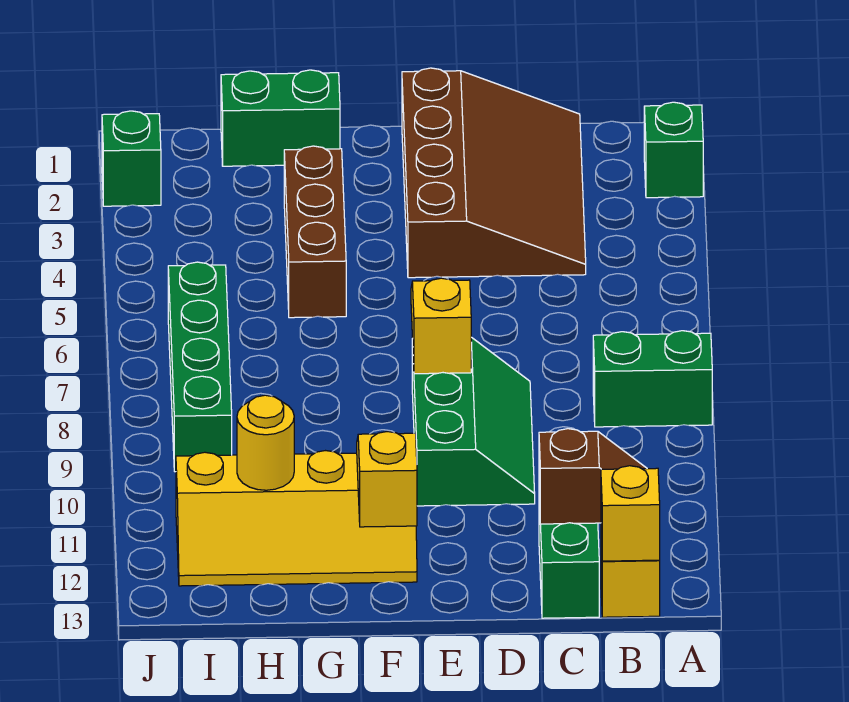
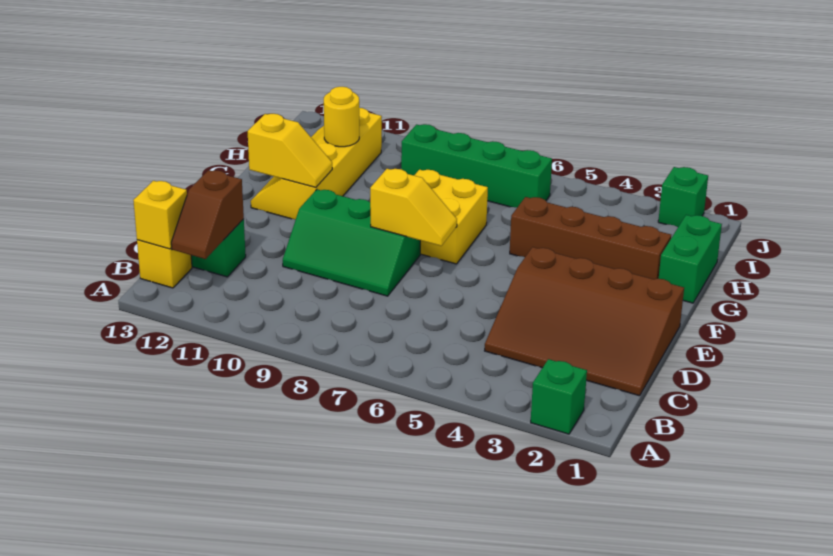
green 1x2 brick [593,331,712,427] -> none
none -> yellow 2x2 brick [414,170,488,264]
brown 1x3 brick [284,146,346,318] -> brown 1x4 brick [510,197,671,279]

